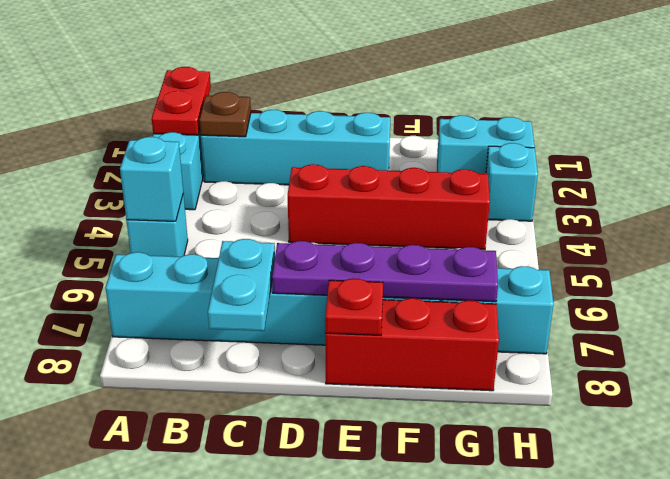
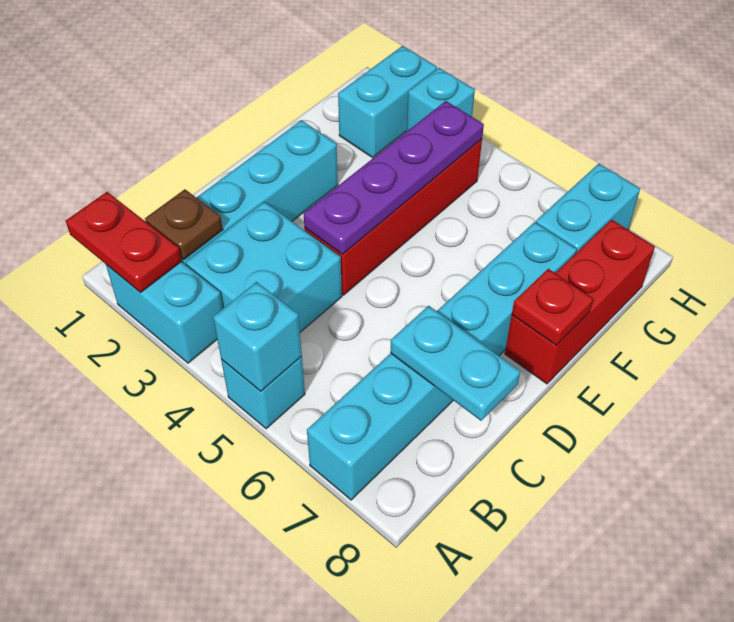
none -> cyan 2x2 brick [186,202,342,332]
purple 1x4 plate [272,241,498,302] -> purple 1x4 plate moved to [304,101,484,254]

